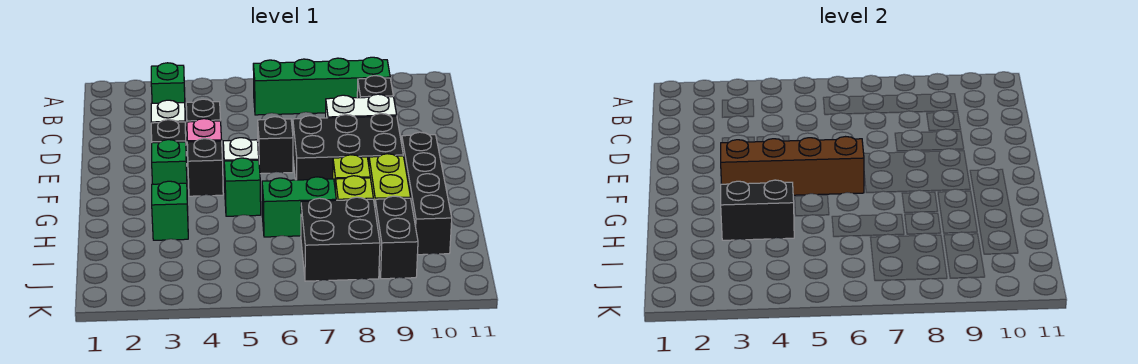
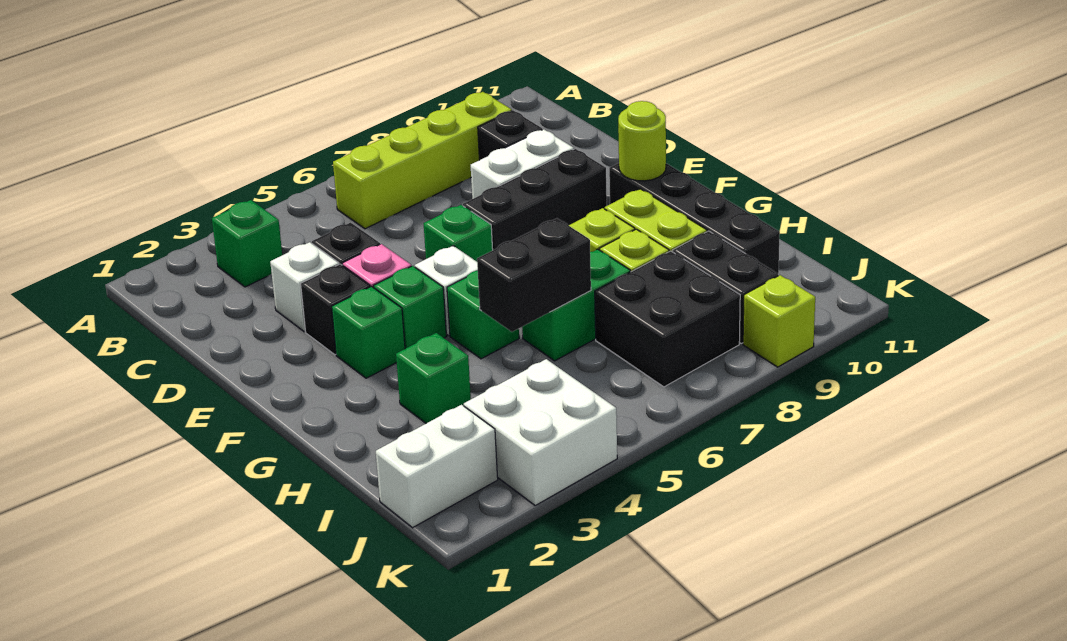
green 1x4 brick [253,57,390,115] -> lime 1x4 brick [333,92,512,229]
black 1x1 brick [258,117,293,174] -> green 1x1 brick [423,205,493,261]
black 2x3 brick [293,114,403,180] -> black 1x3 brick [463,149,607,250]
brown 1x4 brick [721,137,864,195] -> none
black 1x1 brick [187,139,223,196] -> green 1x1 brick [374,266,447,349]
none -> lime 1x1 round brick [618,101,666,181]
black 1x2 brick [721,180,794,240] -> black 1x2 brick moved to [477,218,591,332]
none -> white 1x2 brick [376,405,498,528]
none -> white 2x2 brick [464,359,617,505]
none -> lime 1x1 brick [743,275,815,367]

